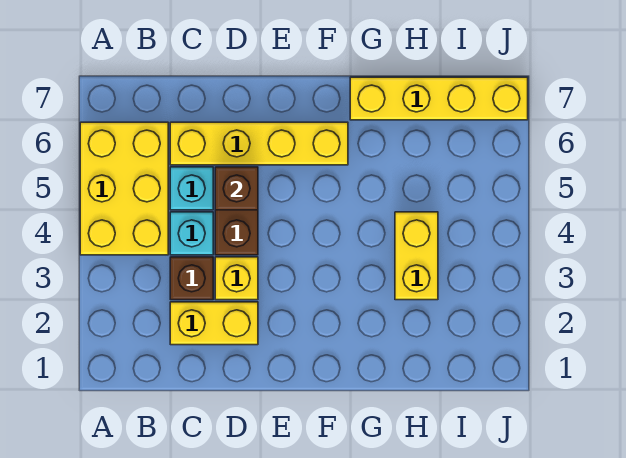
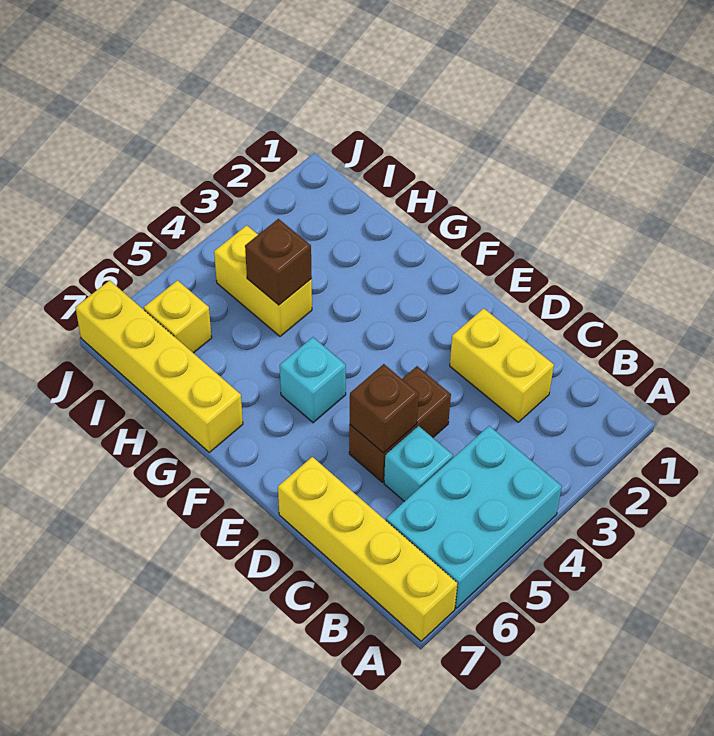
yellow 2x3 brick [80,122,168,255] -> cyan 2x3 brick [386,426,562,608]
brown 1x1 brick [170,257,213,300] -> brown 1x1 brick moved to [245,219,312,305]
cyan 1x1 brick [170,212,213,255] -> cyan 1x1 brick moved to [280,337,346,423]
yellow 1x4 brick [170,122,348,165] -> yellow 1x4 brick moved to [278,457,458,641]
yellow 1x1 brick [215,257,258,300] -> yellow 1x1 brick moved to [144,280,212,353]
yellow 1x2 brick [395,212,438,300] -> yellow 1x2 brick turned to [214,225,312,336]

